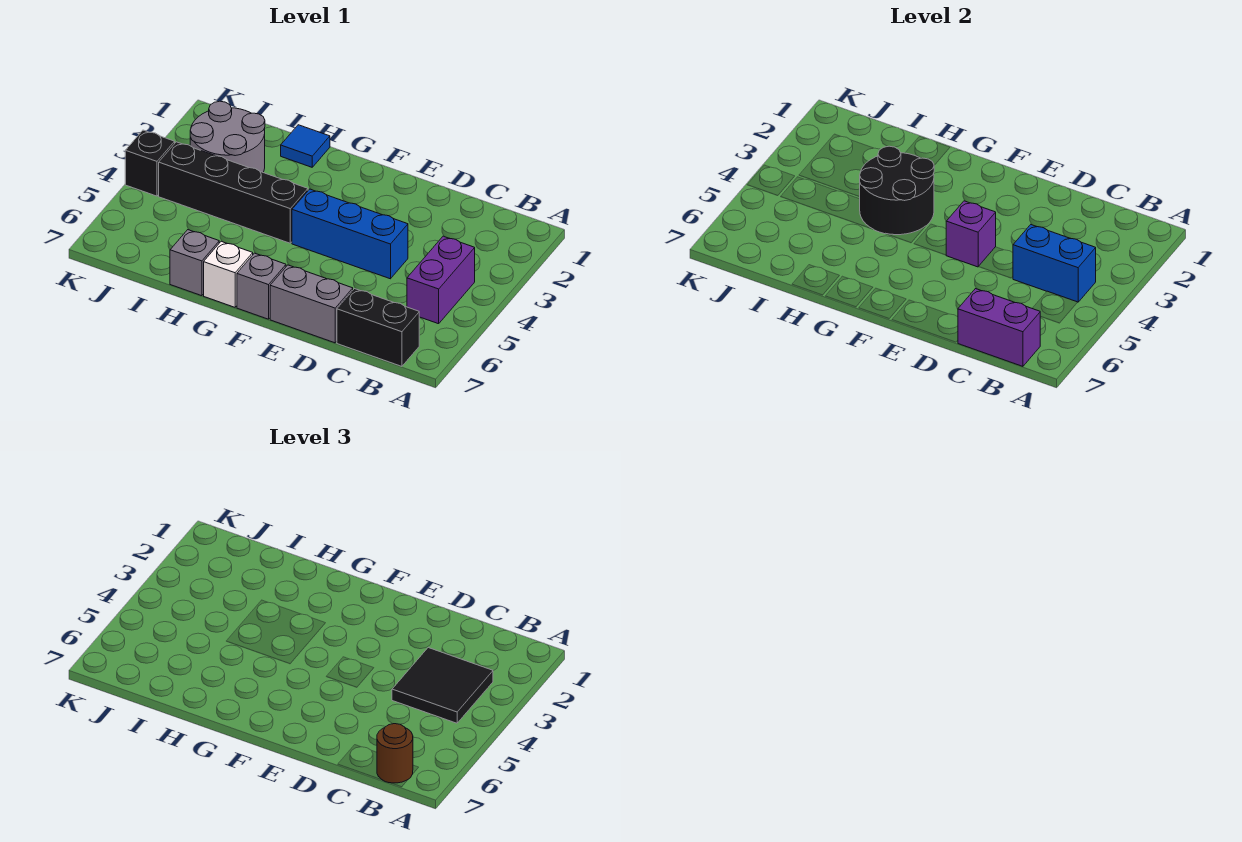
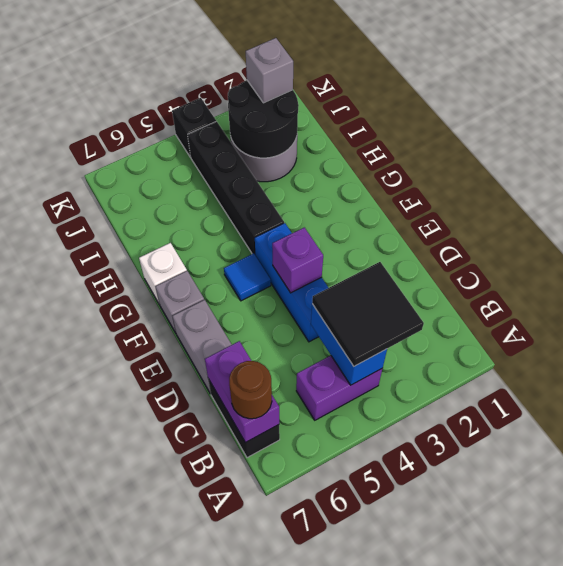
black 2x2 round brick [860,146,934,235] -> black 2x2 round brick moved to [228,80,299,158]
blue 1x1 tile [281,125,330,167] -> blue 1x1 tile moved to [224,253,271,301]
grey 1x1 brick [170,230,219,296] -> grey 1x1 brick moved to [246,38,293,103]

